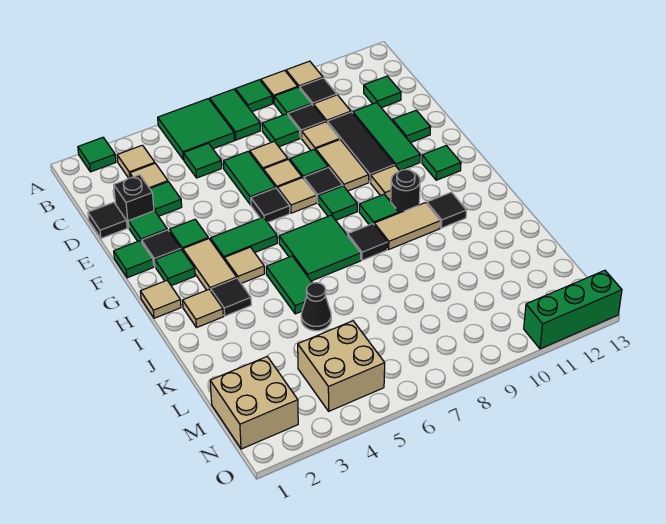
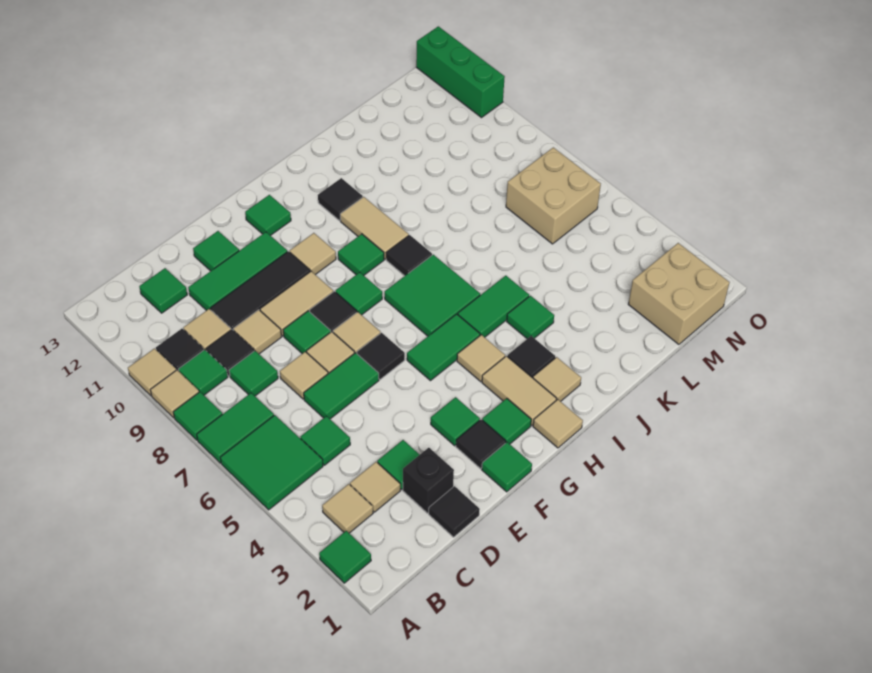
green 1x1 tile [128,211,167,242] -> green 1x1 tile moved to [507,296,554,339]
tan 1x2 tile [183,239,237,291] -> tan 1x2 tile turned to [482,356,557,426]
green 1x2 tile [210,217,277,259] -> green 1x2 tile turned to [407,314,480,381]
black 1x1 round brick [391,169,420,213] -> none
black 1x1 cone [301,283,331,331] -> none
tan 2x2 brick [298,321,385,411] -> tan 2x2 brick moved to [506,147,601,244]

